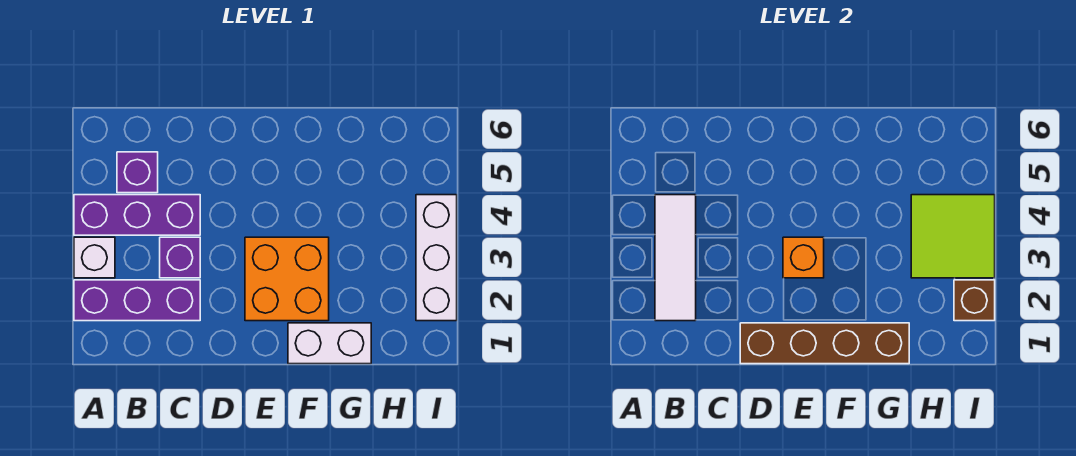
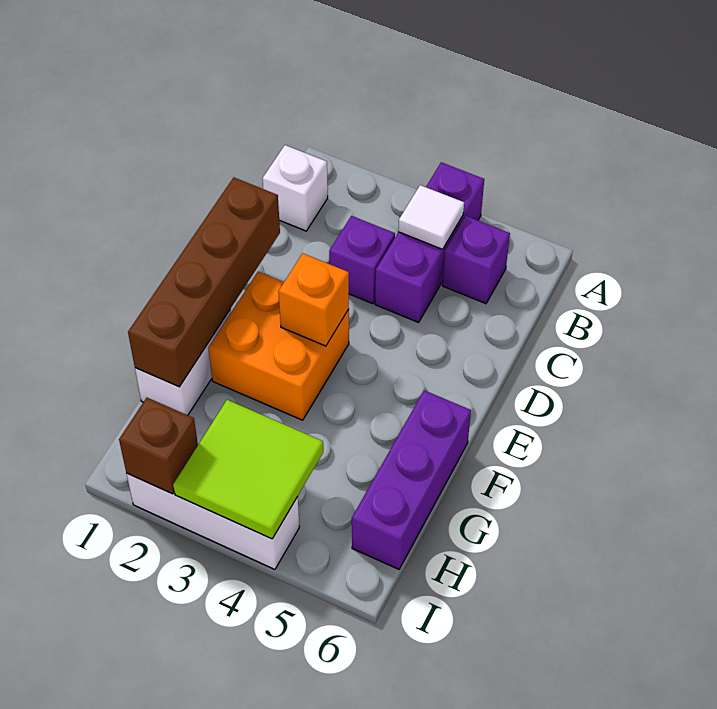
purple 1x3 brick [74,280,200,321] -> purple 1x3 brick moved to [352,390,471,569]
white 1x1 brick [74,237,115,278] -> white 1x1 brick moved to [262,145,328,231]
white 1x3 tile [655,195,696,321] -> white 1x1 tile [398,185,464,249]

